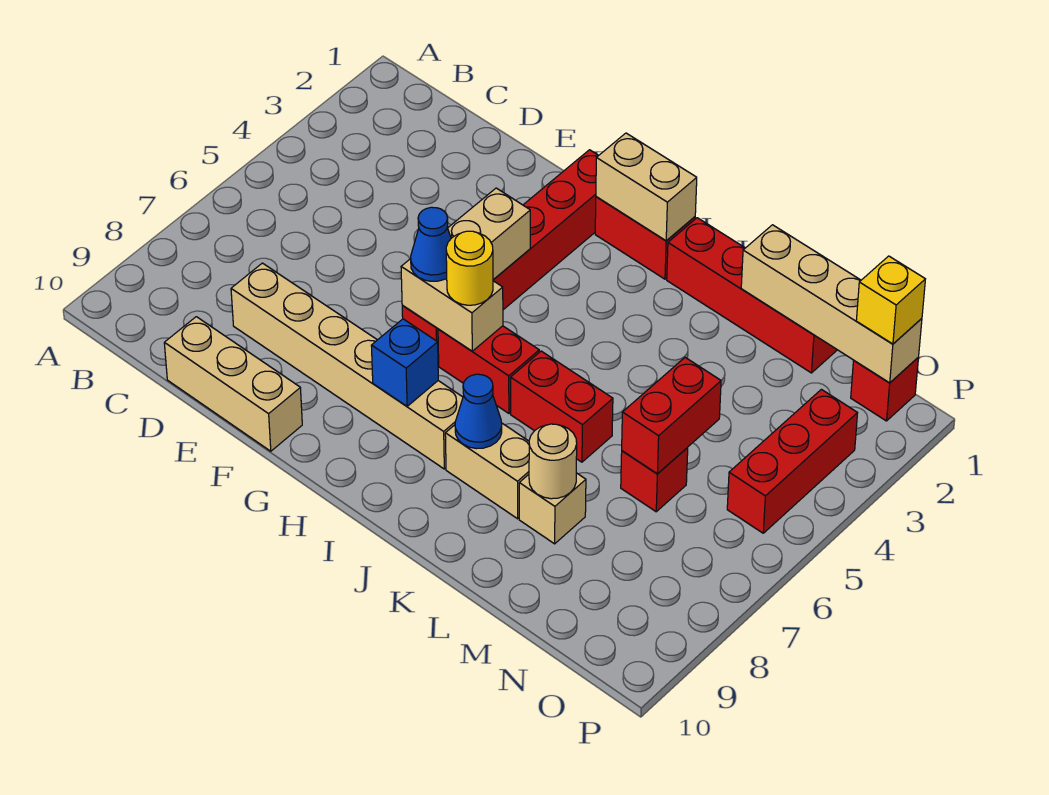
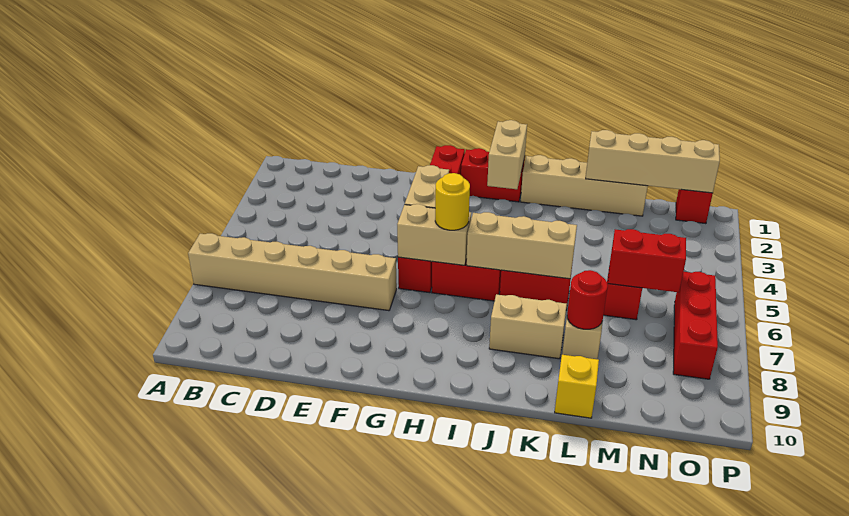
tan 1x6 brick [231,263,463,469] -> tan 1x6 brick moved to [188,233,397,311]
tan 1x3 brick [164,317,302,451] -> tan 1x3 brick moved to [467,212,577,279]
blue 1x1 cone [411,207,451,281] -> none
tan 1x2 brick [596,133,697,241] -> tan 1x2 brick turned to [487,120,527,189]
blue 1x1 brick [371,319,438,406] -> none
red 1x4 brick [667,218,837,373] -> tan 1x4 brick [521,155,648,216]
blue 1x1 cone [455,374,502,449] -> none
tan 1x1 round brick [529,424,577,499] -> red 1x1 round brick [567,270,608,329]
red 1x2 brick [622,358,721,474] -> red 1x2 brick turned to [608,229,686,292]
yellow 1x1 brick [856,256,925,344] -> yellow 1x1 brick moved to [555,355,599,418]
red 1x3 brick [727,389,858,533] -> red 1x3 brick moved to [673,272,718,379]

